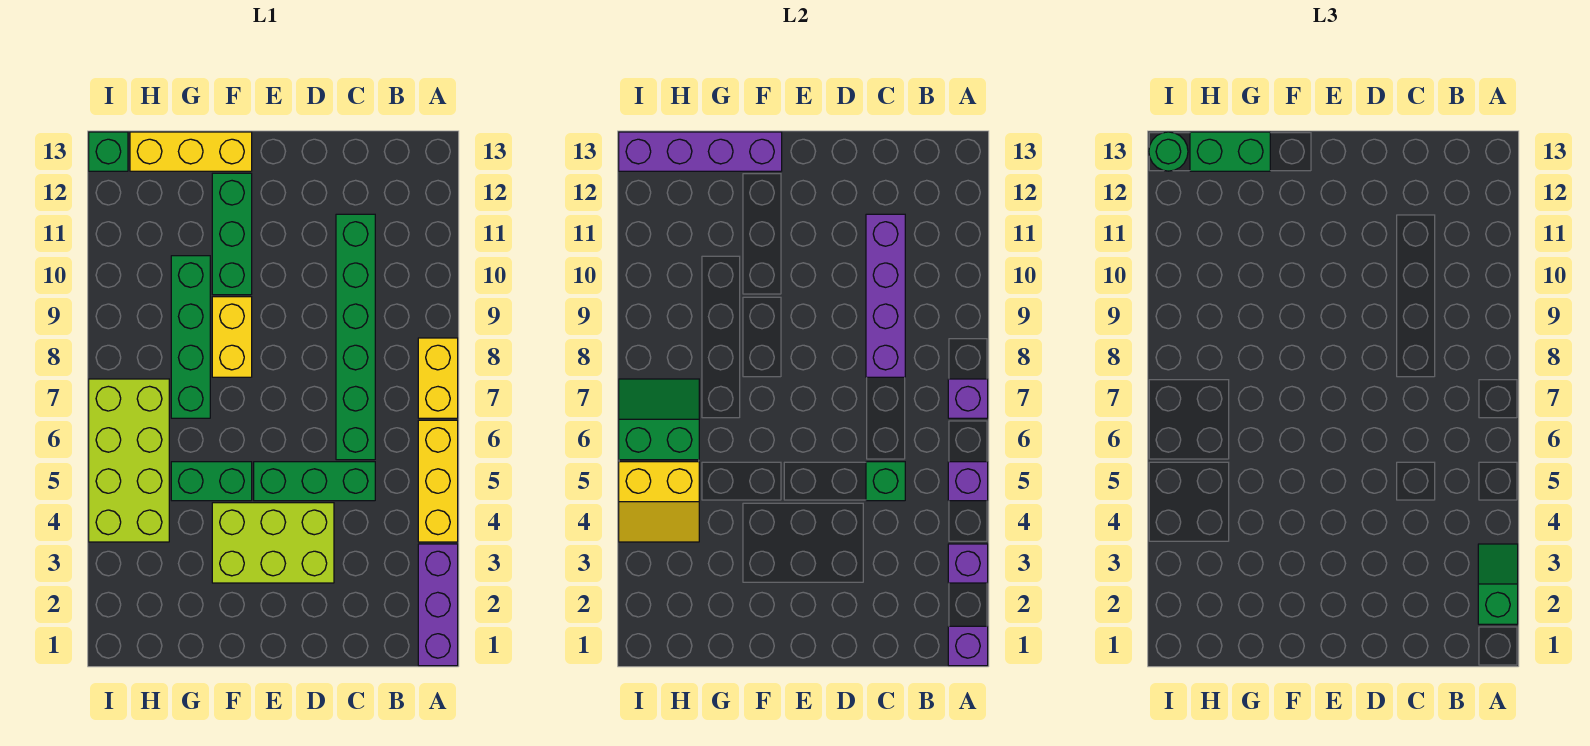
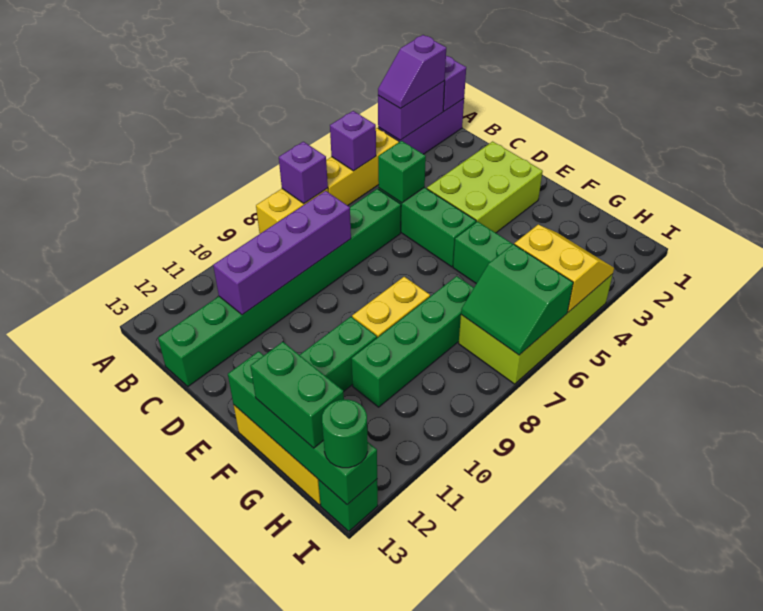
green 1x2 slope [1478,544,1518,624] -> purple 1x2 slope [378,35,446,109]
purple 1x1 brick [948,544,988,583] -> purple 1x2 brick [378,81,445,140]
green 1x6 brick [336,214,375,460] -> green 1x8 brick [158,189,401,386]
lime 2x3 brick [212,503,334,583] -> lime 2x3 brick turned to [427,141,543,233]
purple 1x4 brick [619,132,782,171] -> green 1x4 brick [228,351,377,505]

